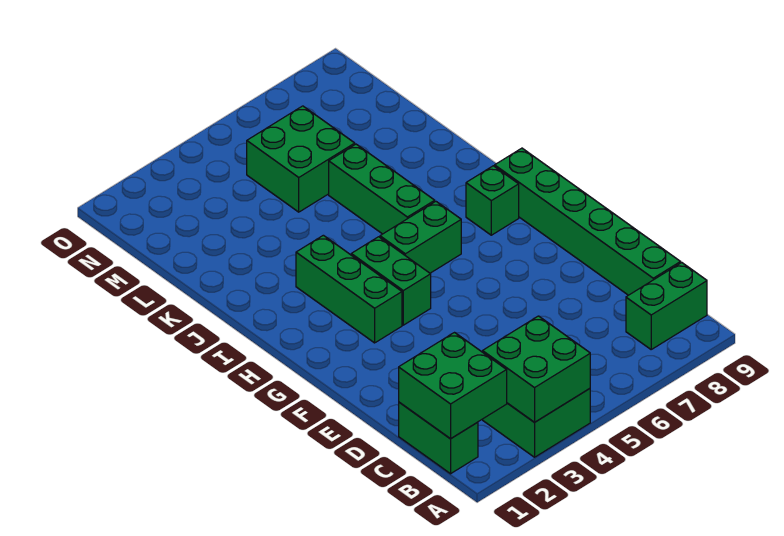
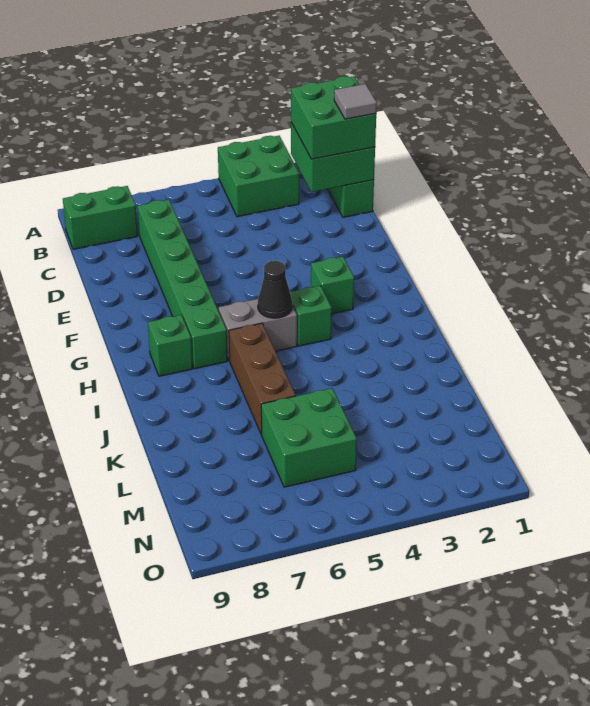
green 2x2 brick [483,316,590,422] -> green 2x2 brick moved to [291,76,376,159]
none -> grey 1x1 tile [334,84,377,119]
green 1x6 brick [495,148,681,295] -> green 1x6 brick moved to [138,200,228,369]
green 1x3 brick [296,235,402,343] -> green 1x1 brick [311,257,354,314]
green 1x2 brick [351,237,431,325] -> green 1x1 brick [290,286,332,346]
green 1x2 brick [380,201,461,273] -> grey 1x2 brick [219,299,297,361]
none -> black 1x1 cone [258,261,292,318]
green 1x3 brick [329,144,435,234] -> brown 1x3 brick [229,323,296,434]

